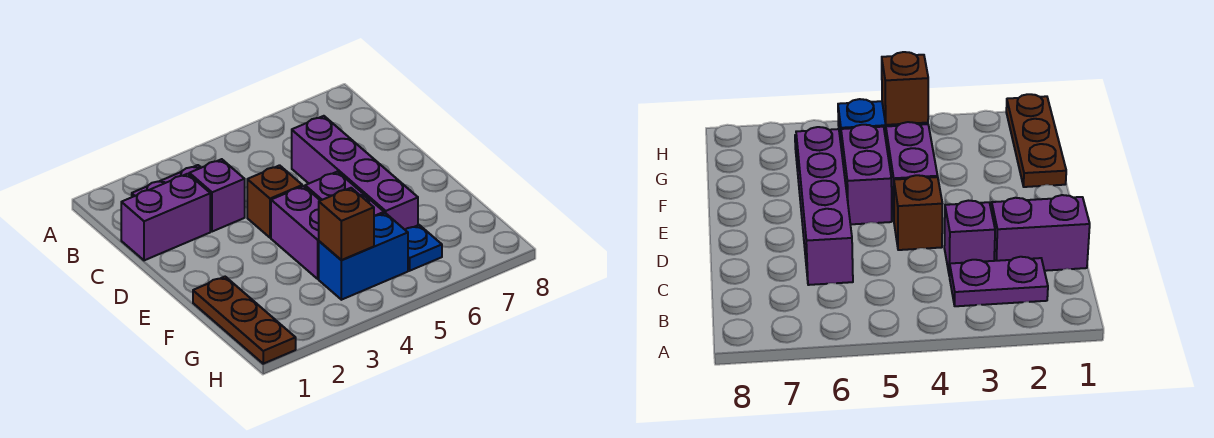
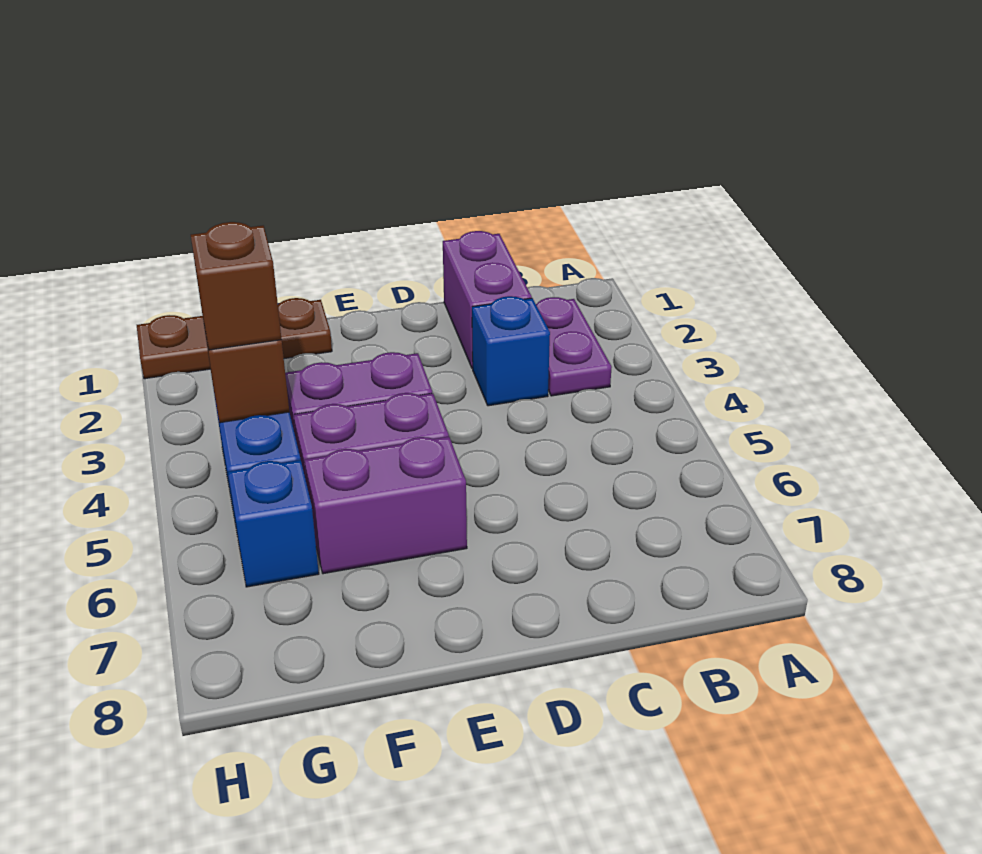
purple 1x1 brick [189,159,245,232] -> blue 1x1 brick [472,296,550,406]
purple 1x4 brick [292,116,418,229] -> purple 1x2 brick [305,436,467,574]
brown 1x1 brick [247,165,302,238] -> brown 1x1 brick moved to [191,222,282,350]
blue 1x1 plate [405,225,442,271] -> blue 1x1 brick [228,460,319,587]

